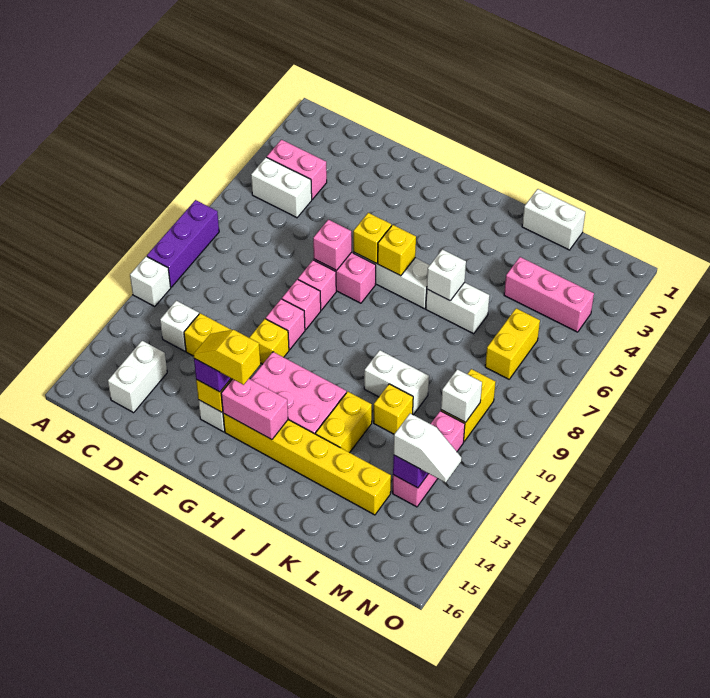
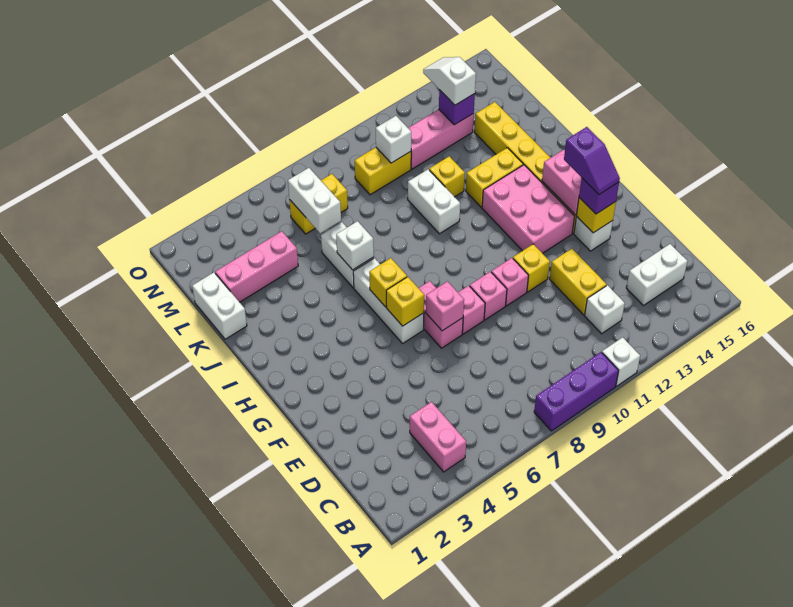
white 1x2 brick [251,157,312,218] -> white 1x2 brick moved to [288,168,341,233]
yellow 1x2 slope [193,330,260,385] -> purple 1x2 slope [564,127,620,194]
pink 1x3 brick [504,257,594,332] -> pink 1x3 brick turned to [215,231,298,302]

